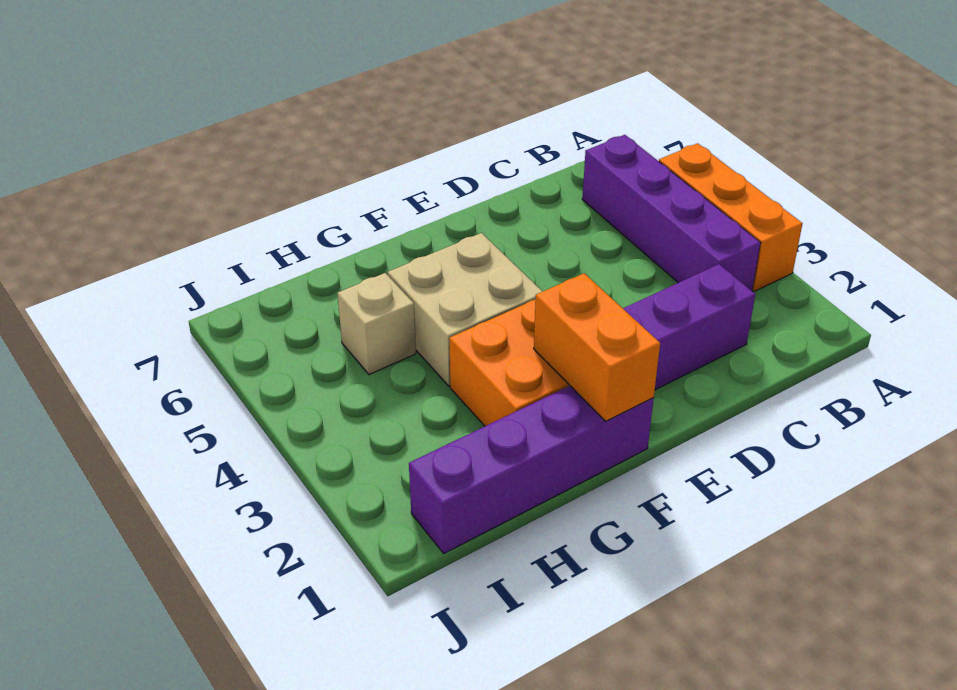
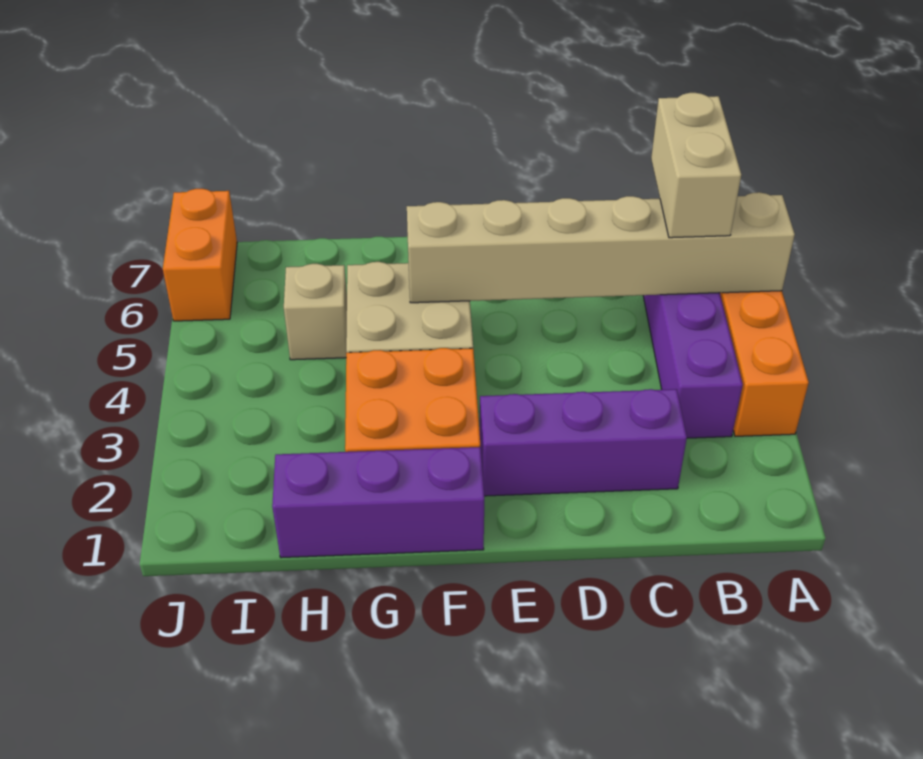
none -> tan 1x6 brick [407,192,795,303]
none -> tan 1x2 brick [651,93,741,238]
purple 1x4 brick [409,386,654,553] -> purple 1x3 brick [272,447,484,558]
orange 1x2 brick [534,273,660,421] -> orange 1x2 brick moved to [163,189,237,321]

